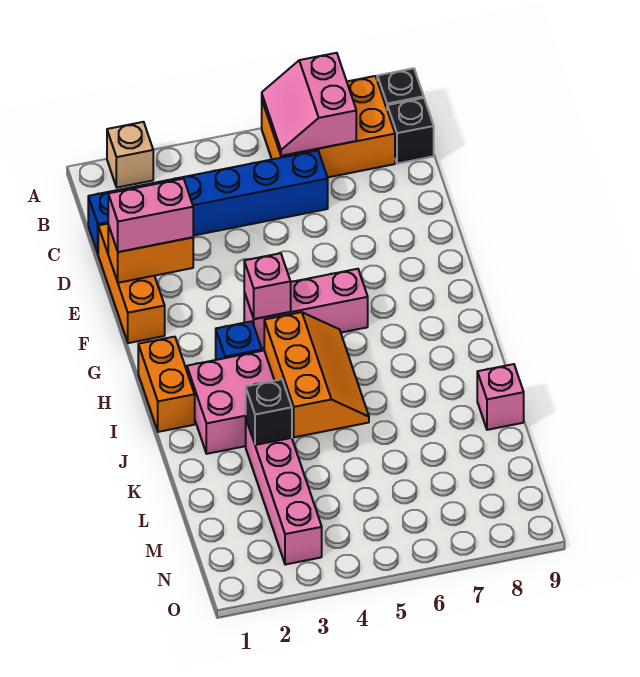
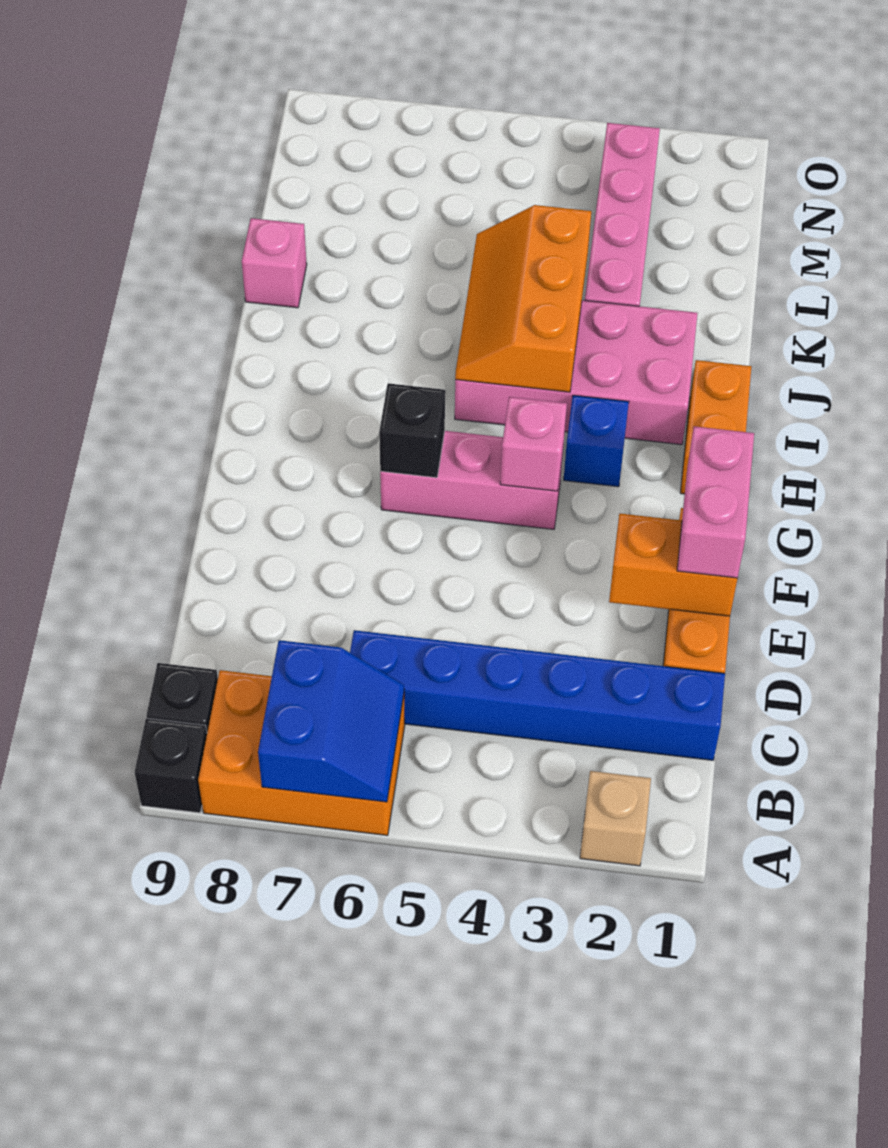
pink 2x2 slope [262,53,356,156] -> blue 2x2 slope [258,640,404,802]
pink 1x2 brick [108,179,193,252] -> pink 1x2 brick turned to [677,426,754,578]
black 1x1 brick [246,379,292,445] -> black 1x1 brick moved to [379,383,445,478]

